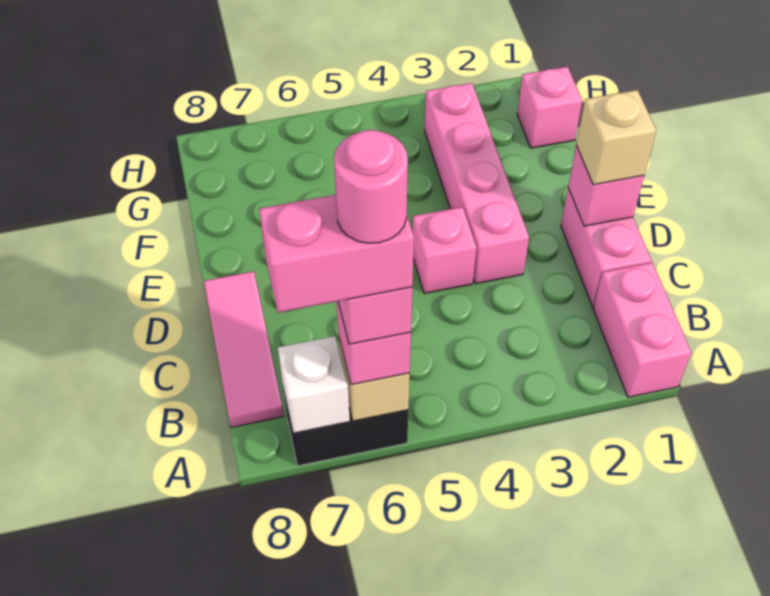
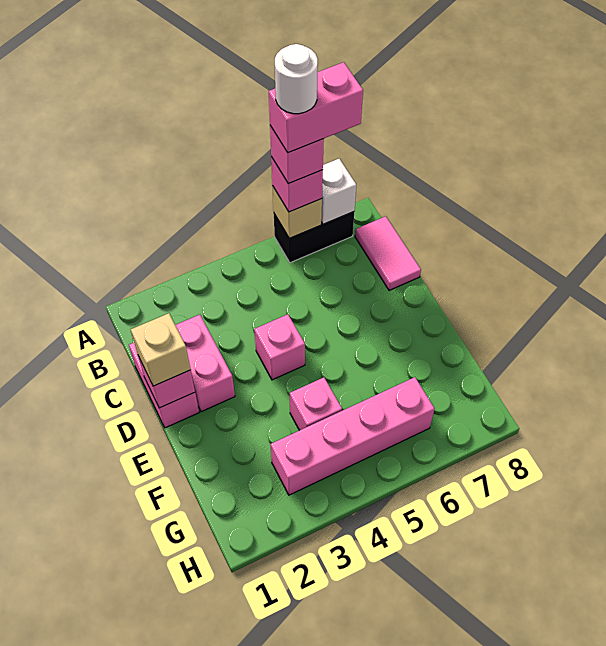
pink 1x2 brick [593,263,691,397] -> pink 1x2 brick moved to [175,315,235,412]
pink 1x1 round brick [334,130,408,243] -> white 1x1 round brick [275,44,318,114]
pink 1x3 tile [204,271,284,427] -> pink 1x2 tile [355,216,421,290]
pink 1x4 brick [424,83,529,284] -> pink 1x4 brick turned to [271,377,434,495]
pink 1x1 brick [517,67,582,148] -> pink 1x1 brick moved to [290,377,342,430]

